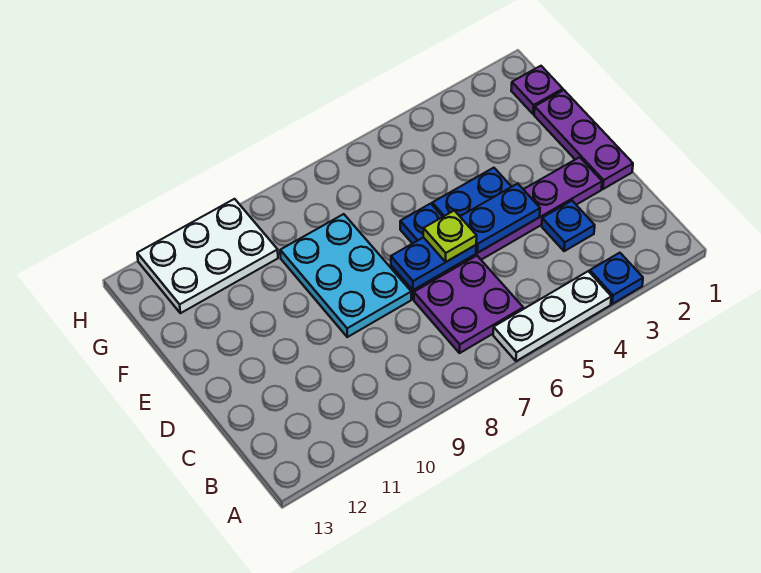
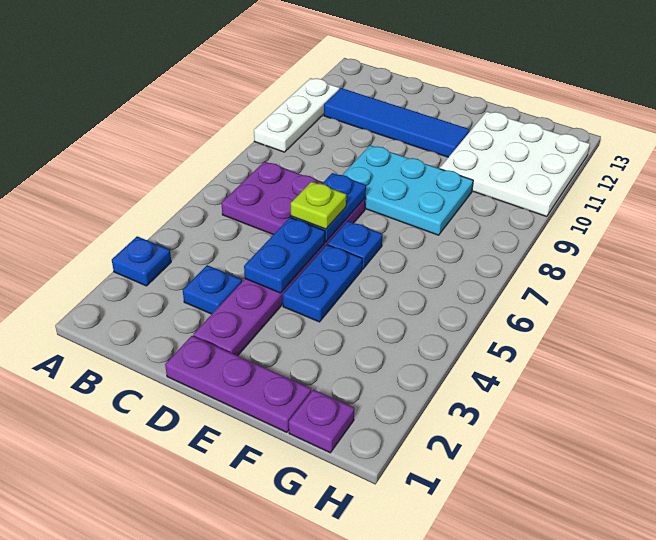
white 1x3 plate [493,271,611,361] -> white 1x3 plate moved to [254,78,340,152]
none -> blue 1x4 tile [324,88,470,157]
white 2x3 plate [137,199,278,313] -> white 3x3 plate [440,111,590,217]

